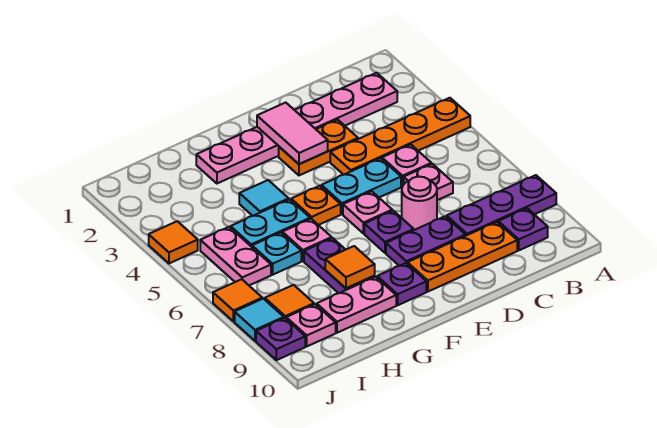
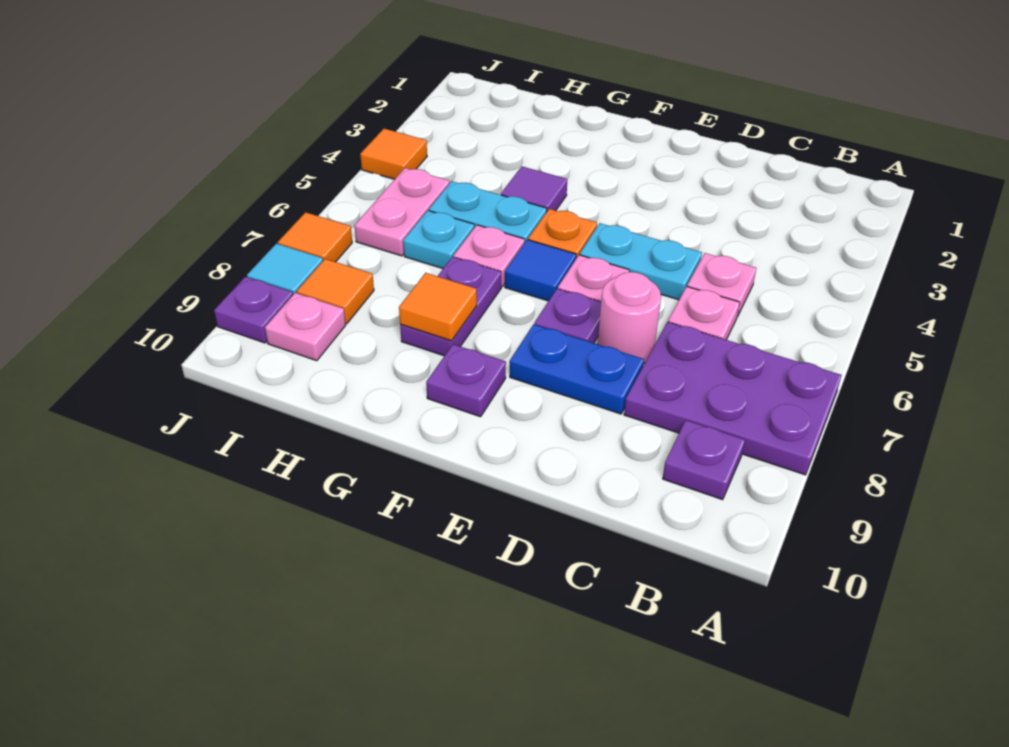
orange 1x4 plate [330,98,470,175] -> none
purple 1x3 plate [447,175,556,236] -> purple 2x3 plate [624,322,842,475]
pink 1x6 plate [196,73,397,184] -> none
orange 1x3 plate [407,222,517,292] -> none
orange 1x2 plate [279,120,358,175] -> none
purple 1x2 plate [386,216,466,266] -> blue 1x2 plate [510,324,644,414]
pink 1x2 tile [257,103,328,164] -> none
none -> blue 1x1 tile [505,240,576,301]
cyan 1x1 tile [239,180,289,216] -> purple 1x1 tile [501,167,567,211]
pink 1x2 plate [317,277,396,333] -> none

